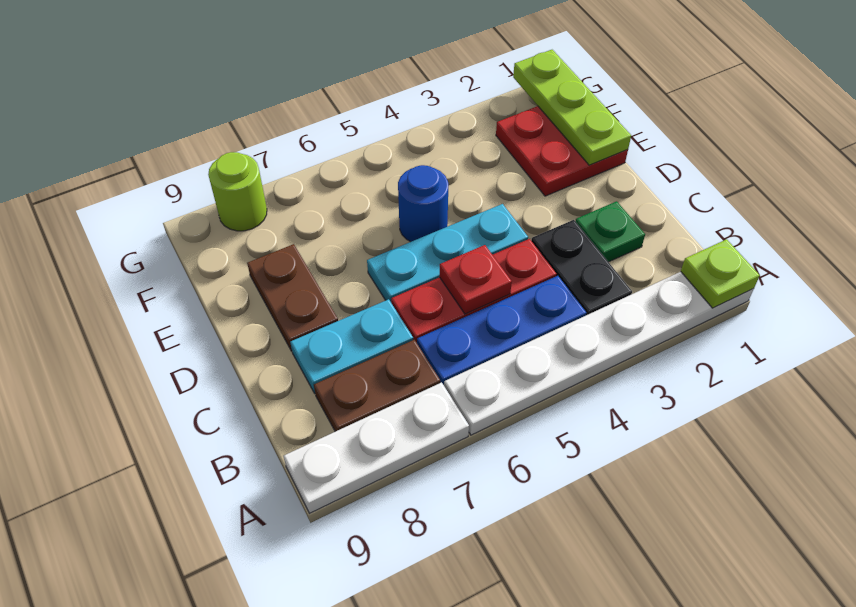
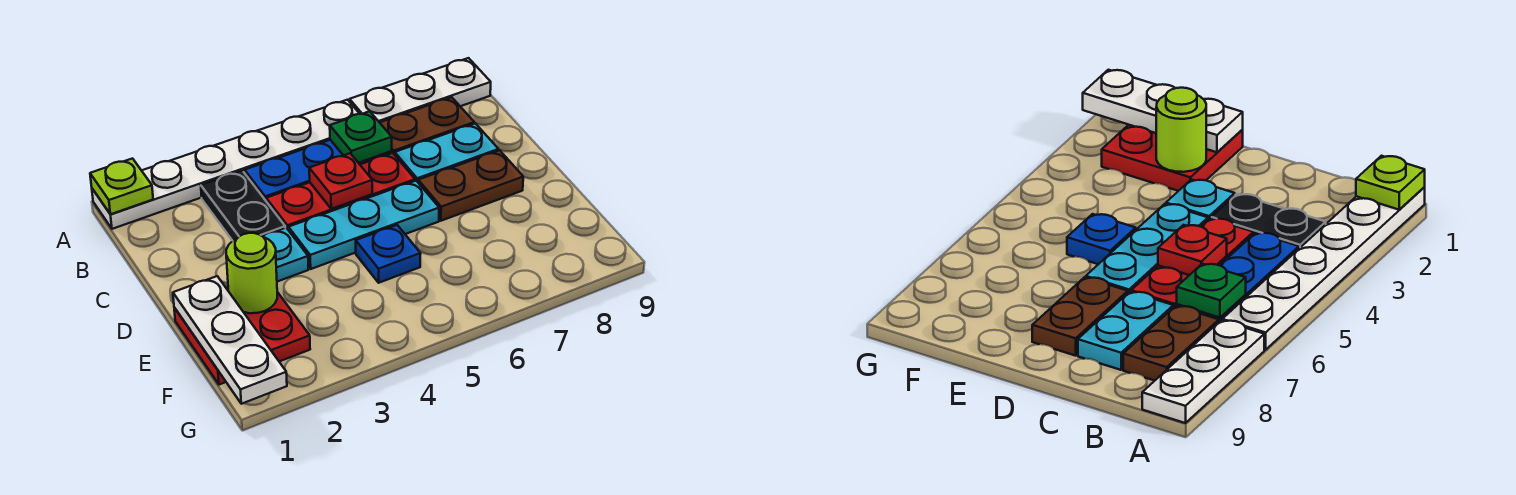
green 1x1 plate [575,201,645,262] -> green 1x1 plate moved to [330,111,392,163]
none -> cyan 1x1 plate [263,228,308,282]
brown 1x2 plate [247,244,338,351] -> brown 1x2 plate turned to [418,150,523,221]
lime 1x3 plate [513,50,631,165] -> white 1x3 plate [173,276,287,404]
blue 1x1 round brick [398,165,448,242] -> blue 1x1 plate [356,225,421,283]
lime 1x1 round brick [208,152,267,231] -> lime 1x1 round brick moved to [226,233,277,313]

